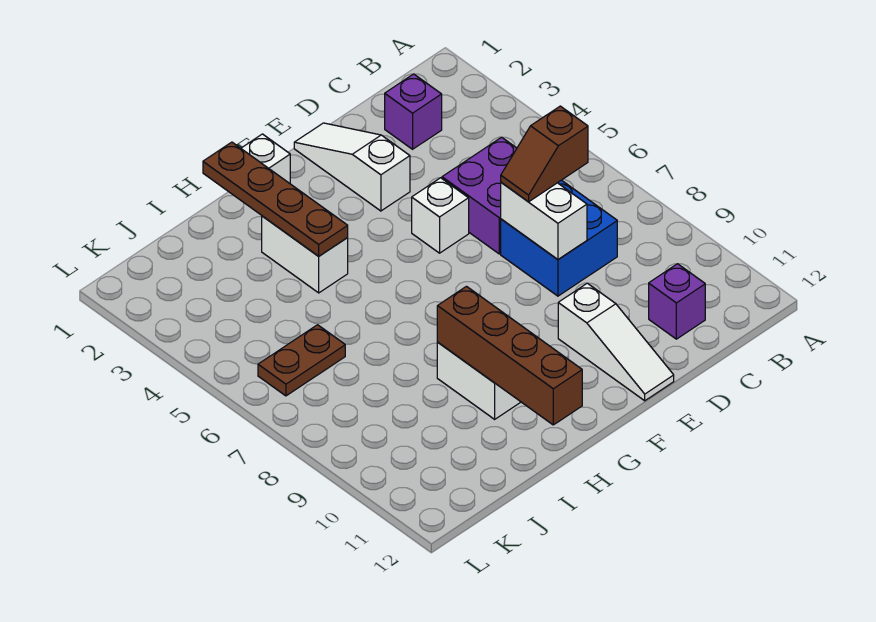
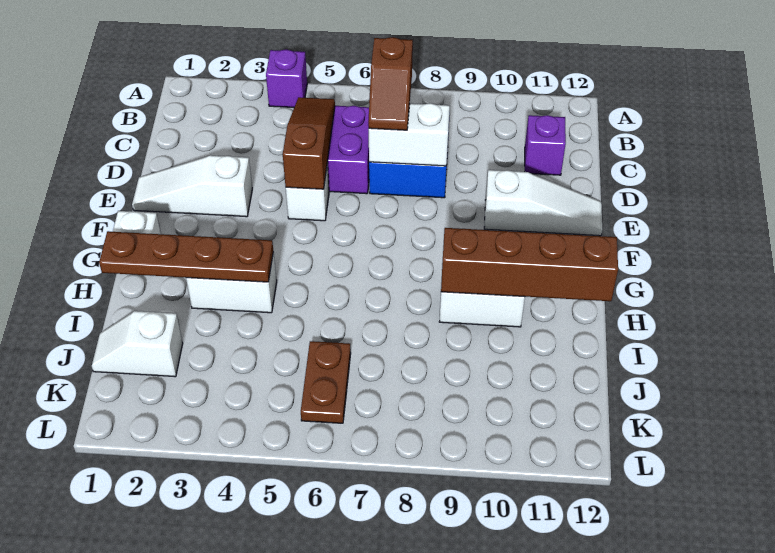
purple 1x1 brick [385,74,442,149] -> purple 1x1 brick moved to [266,49,307,107]
none -> brown 1x3 slope [283,97,335,189]
none -> white 1x2 slope [92,311,183,377]

